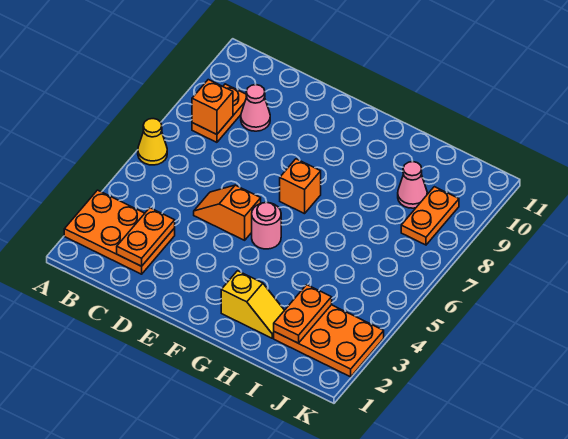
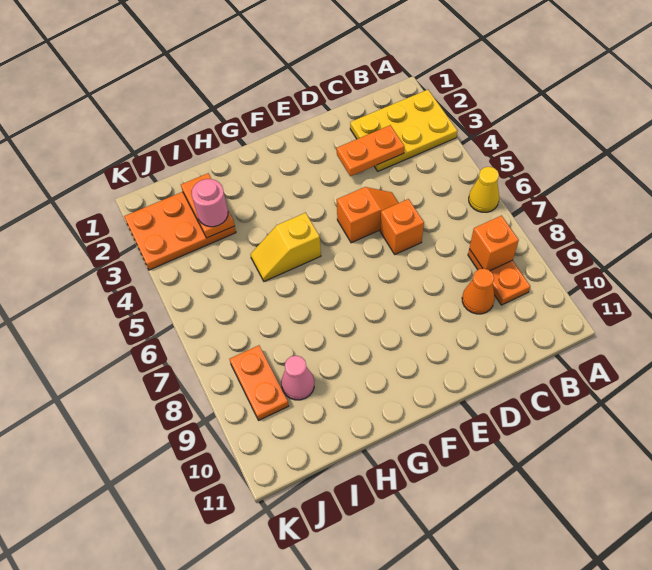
orange 2x3 plate [64,190,175,274] -> yellow 2x3 plate [350,90,457,171]
orange 1x2 plate [117,208,175,266] -> orange 1x2 plate turned to [337,125,404,176]
pink 1x1 cone [241,84,270,131] -> orange 1x1 cone [462,269,495,314]
pink 1x1 round brick [252,202,281,249] -> pink 1x1 round brick moved to [192,179,228,227]
orange 1x1 brick [280,159,321,214] -> orange 1x1 brick moved to [380,199,424,254]
yellow 1x2 slope [221,271,284,338] -> yellow 1x2 slope moved to [250,213,321,281]

